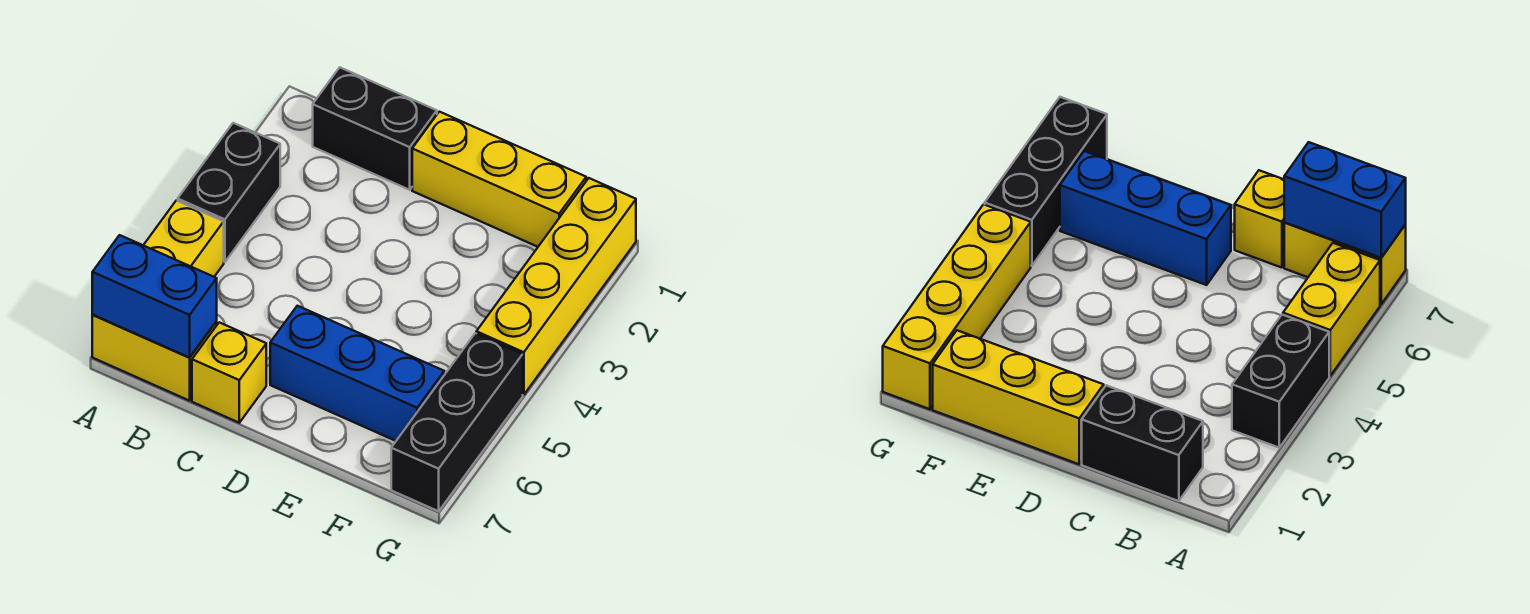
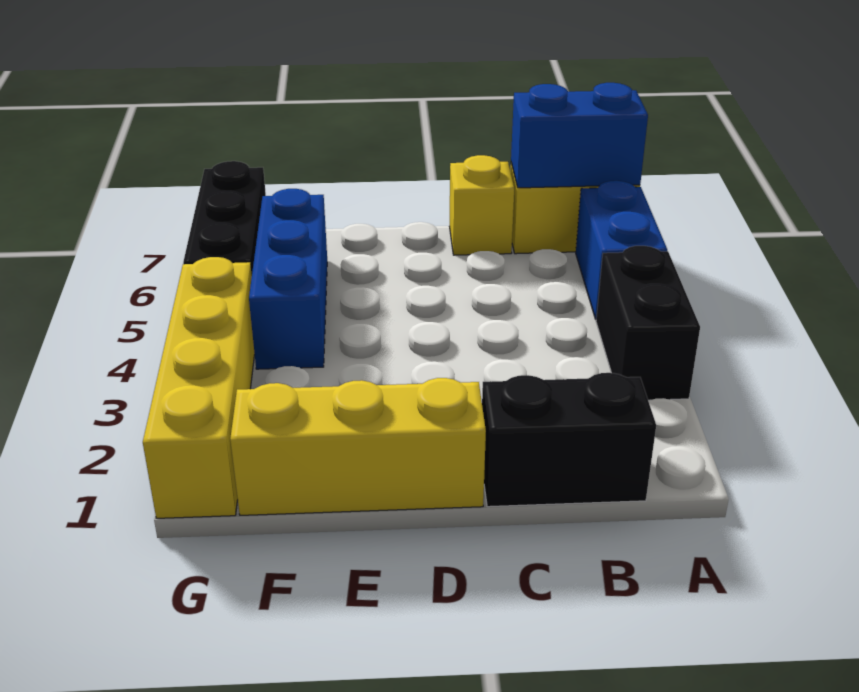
yellow 1x2 brick [143,200,224,277] -> blue 1x2 brick [576,181,667,319]
blue 1x3 brick [270,306,444,441] -> blue 1x3 brick turned to [249,189,327,369]

